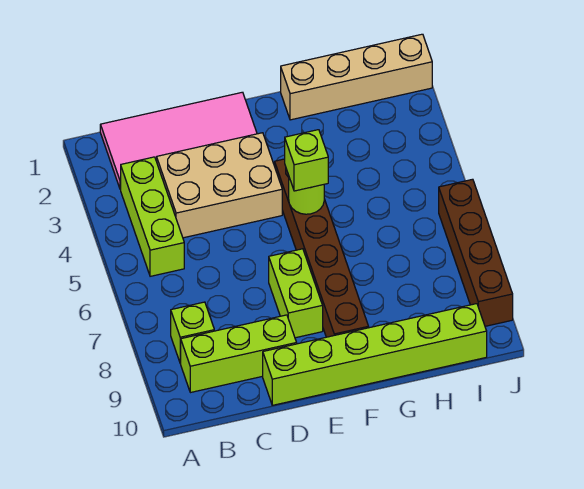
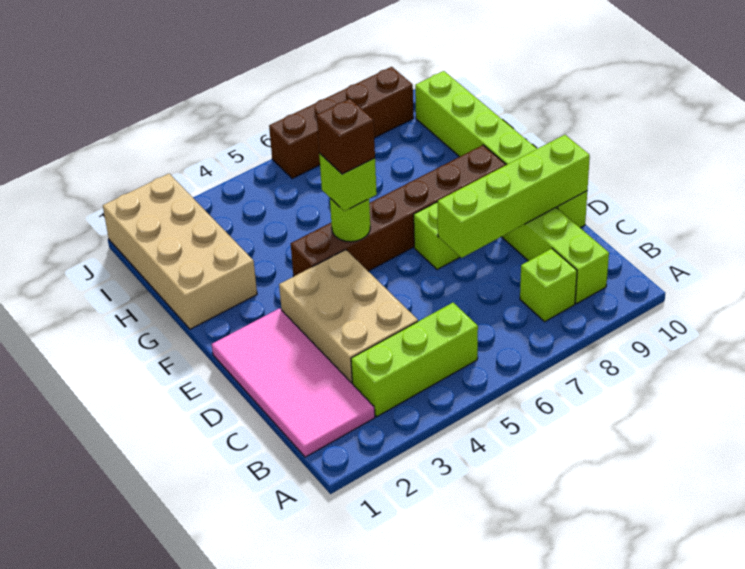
none -> lime 1x4 brick [438,135,590,258]
none -> brown 1x1 brick [317,99,375,174]
tan 1x4 brick [281,34,432,120] -> tan 2x4 brick [103,174,257,329]

